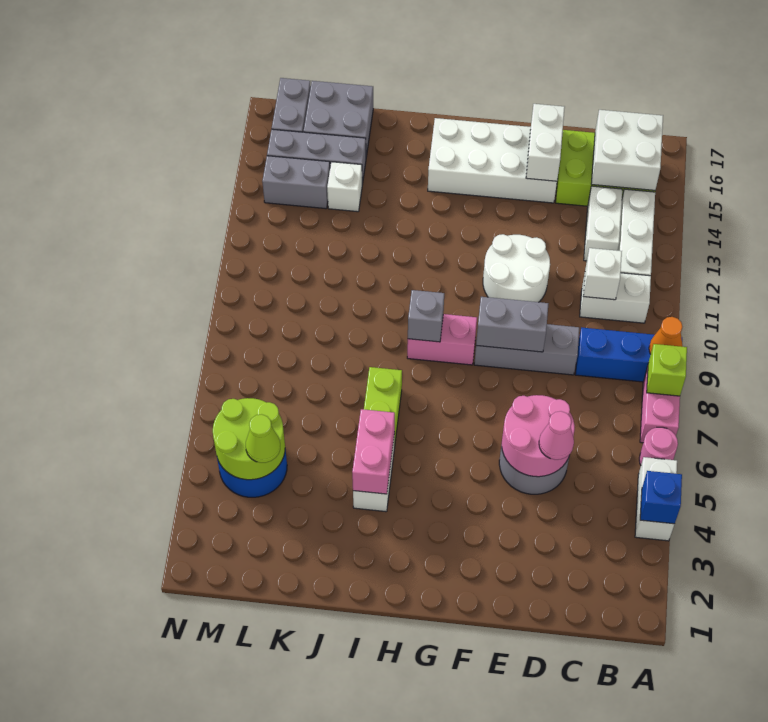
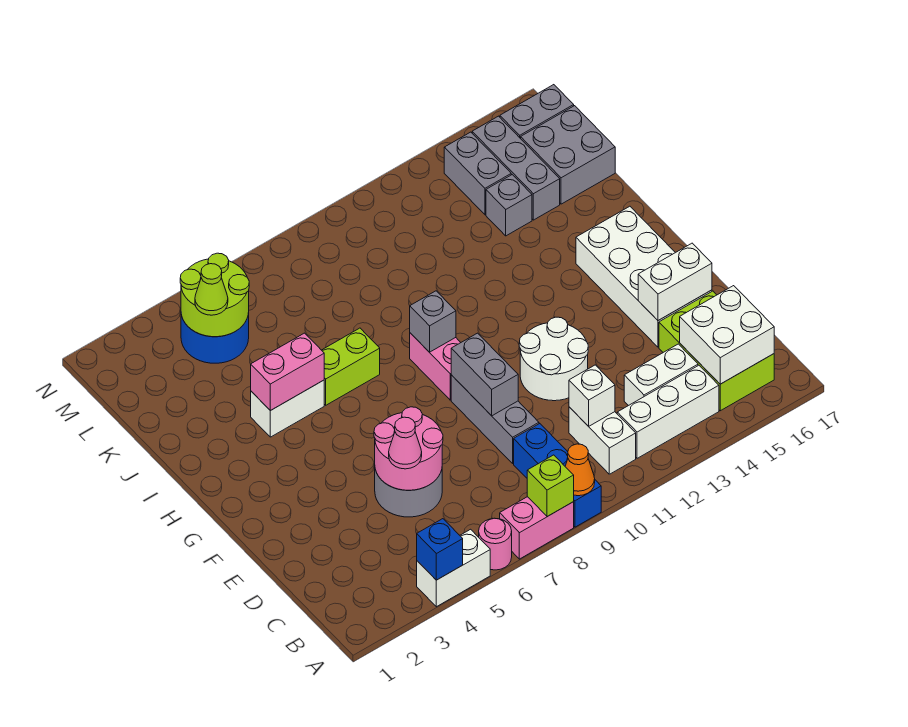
white 1x1 brick [327,162,362,212] -> grey 1x1 brick [486,175,532,236]

